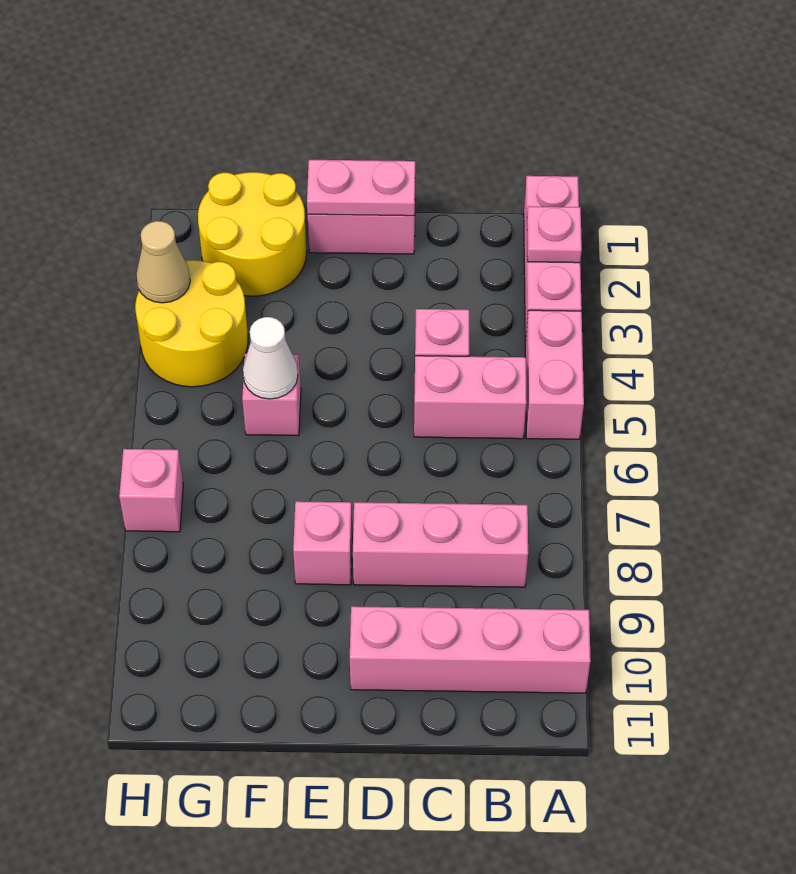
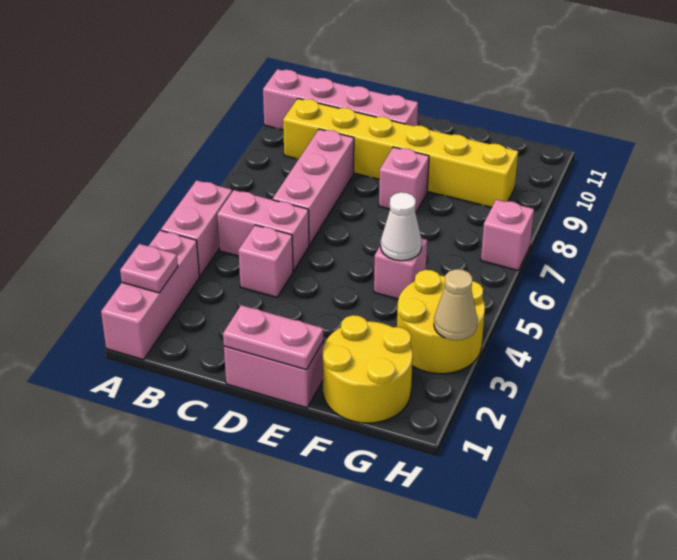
pink 1x3 brick [353,502,528,587] -> pink 1x3 brick turned to [273,129,354,245]
none -> yellow 1x6 brick [283,99,518,207]

